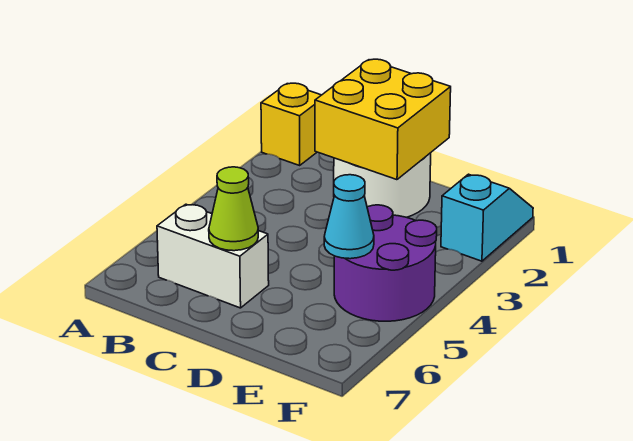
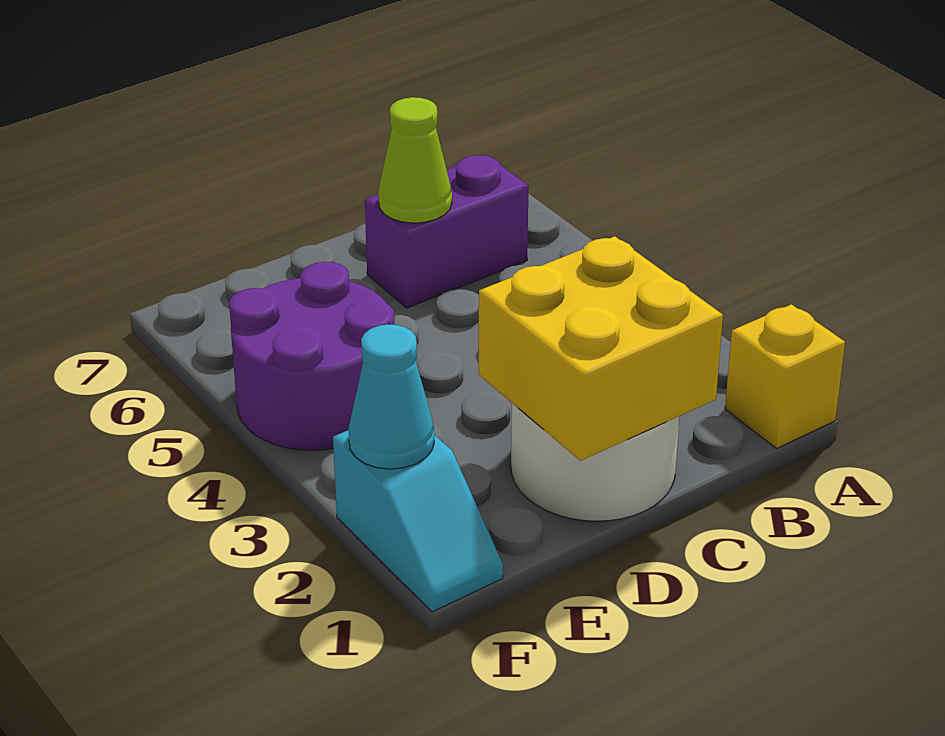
white 1x2 brick [157,204,269,308] -> purple 1x2 brick [365,155,529,308]
cyan 1x1 cone [324,175,374,259] -> cyan 1x1 cone moved to [349,324,434,469]

